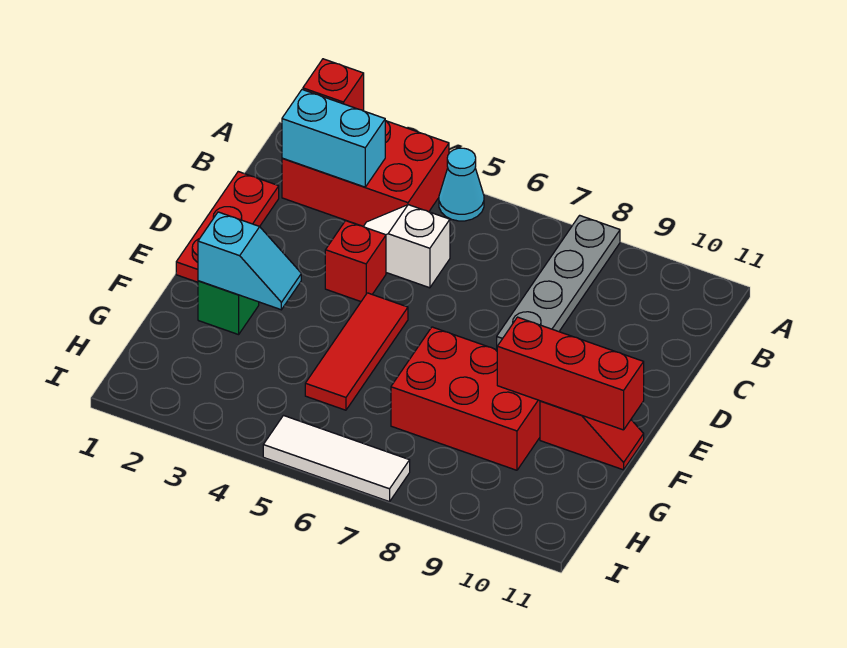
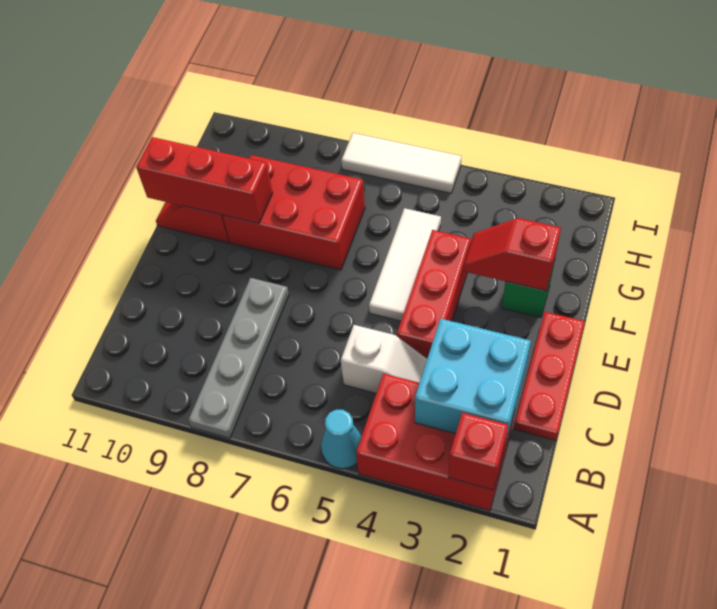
cyan 1x2 brick [282,90,385,187] -> cyan 2x2 brick [415,319,531,444]
red 1x1 brick [325,221,386,302] -> red 1x3 brick [397,230,471,358]
red 1x3 tile [305,293,408,410] -> white 1x3 tile [369,208,441,321]
cyan 1x2 slope [198,212,301,310] -> red 1x2 slope [463,218,561,291]

